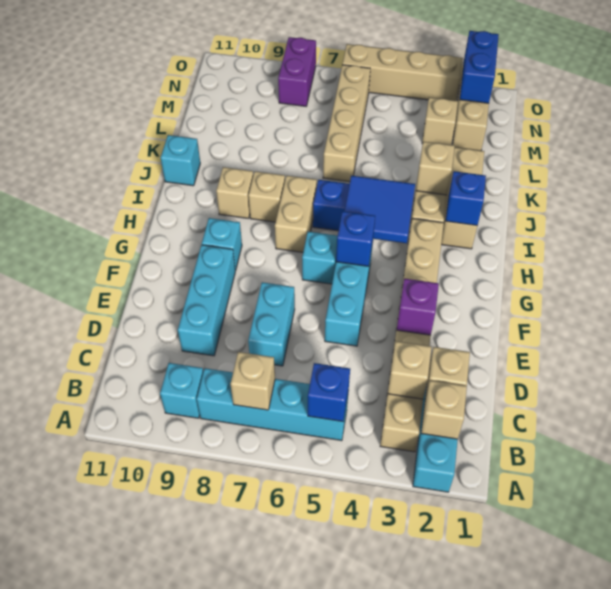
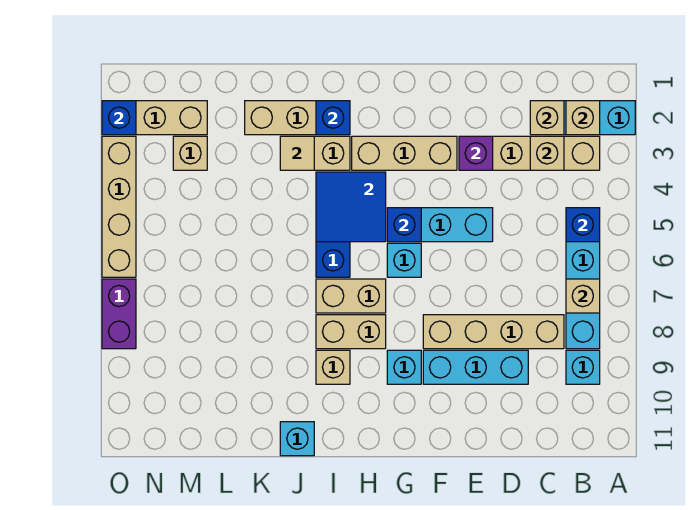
cyan 1x2 brick [248,282,295,366] -> none
tan 1x1 brick [248,171,285,222] -> tan 1x2 brick [316,315,386,349]
tan 1x1 brick [416,142,455,195] -> tan 1x1 tile [280,136,314,170]
tan 1x4 brick [323,65,370,182] -> tan 1x4 brick moved to [423,315,564,349]
blue 1x2 brick [460,31,499,103] -> blue 1x1 brick [102,101,136,135]
purple 1x2 brick [278,37,316,106] -> purple 1x2 brick turned to [102,279,136,349]

